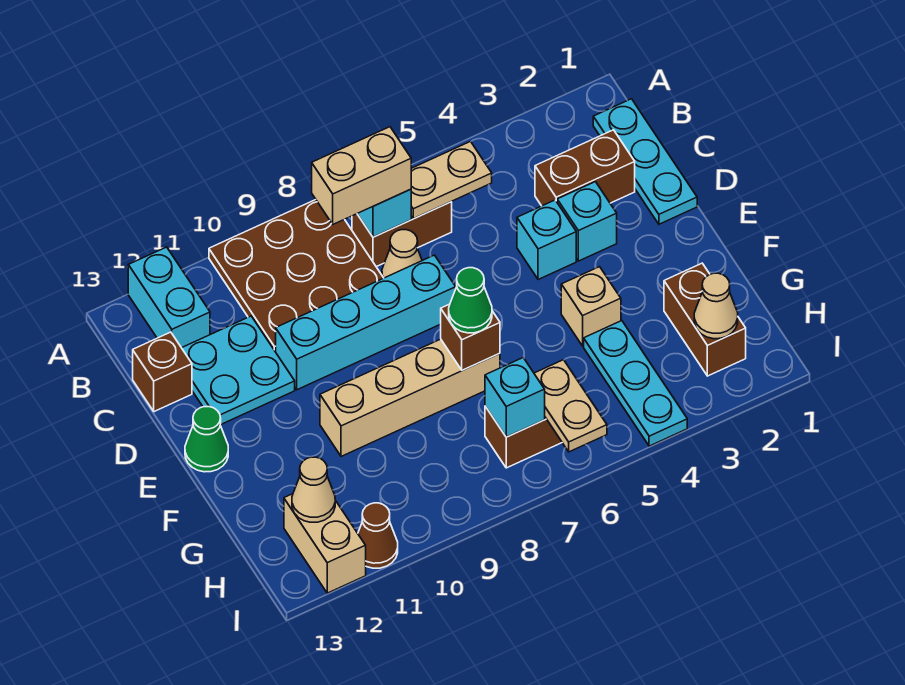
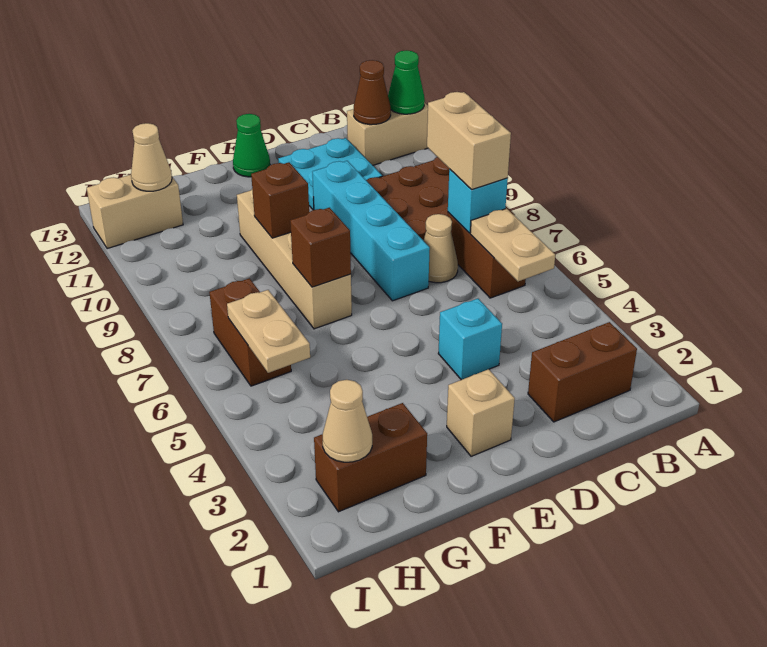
cyan 1x2 brick [128,247,210,348] -> tan 1x2 brick [347,102,428,165]
cyan 1x3 plate [593,99,697,224] -> none
brown 1x2 brick [535,130,635,206] -> brown 1x2 brick turned to [528,322,637,422]
brown 1x1 brick [133,332,192,412] -> brown 1x1 brick moved to [251,162,309,238]
cyan 1x1 brick [557,182,617,261] -> none
tan 1x1 brick [561,267,621,346] -> tan 1x1 brick moved to [447,369,515,456]
green 1x1 cone [449,268,492,333] -> green 1x1 cone moved to [388,50,425,114]
cyan 1x3 plate [584,321,687,446] -> none
tan 1x2 plate [534,360,607,452] -> tan 1x2 plate turned to [227,290,310,373]
cyan 1x1 brick [485,358,545,437] -> none
brown 1x1 cone [358,503,398,568] -> brown 1x1 cone moved to [354,60,391,125]

